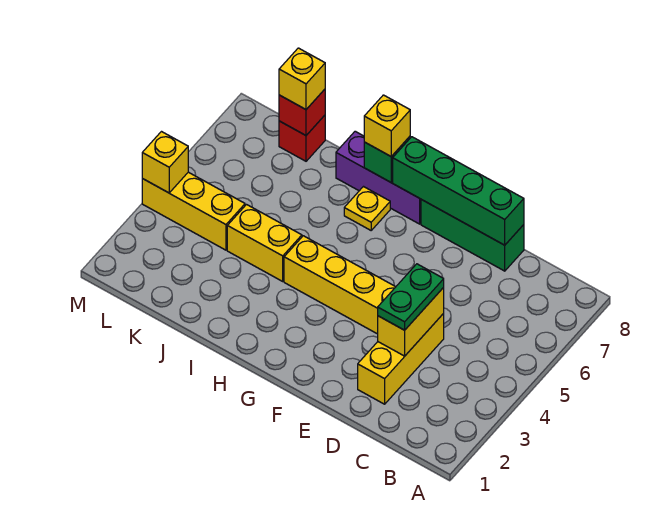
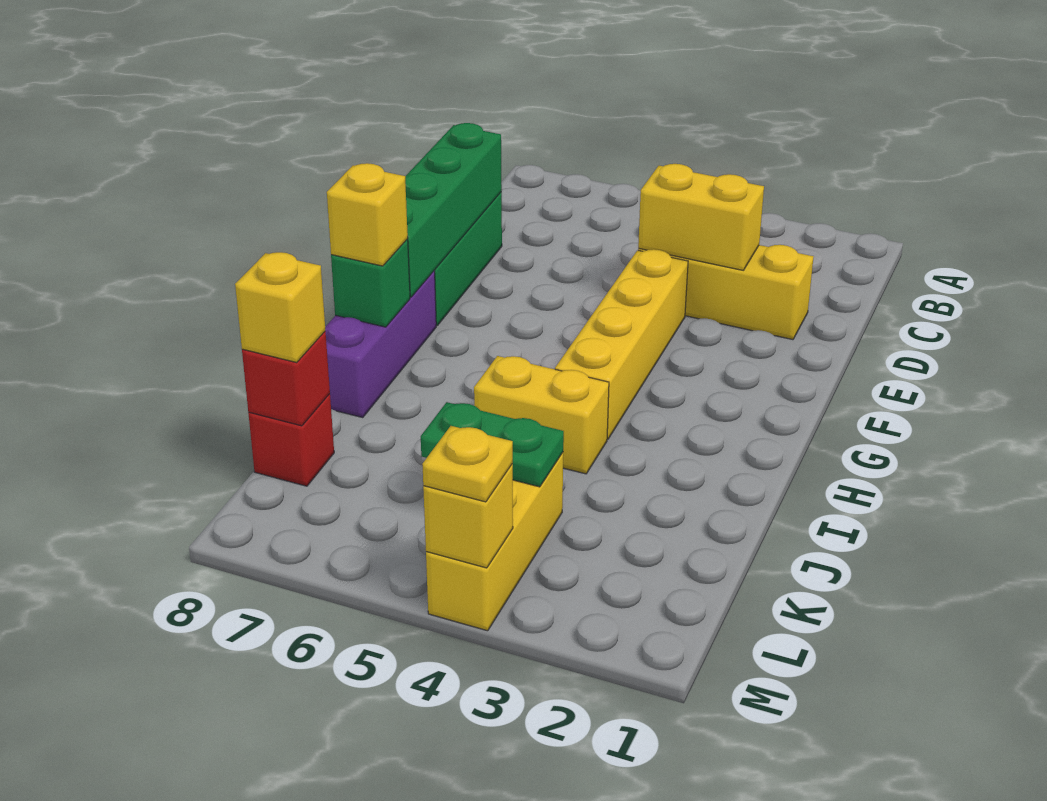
green 1x2 plate [378,264,444,330] -> green 1x2 plate moved to [421,402,564,487]
yellow 1x1 plate [344,187,390,230] -> yellow 1x1 plate moved to [422,426,513,502]
yellow 1x2 brick [227,205,302,281] -> yellow 1x2 brick turned to [474,356,609,474]

